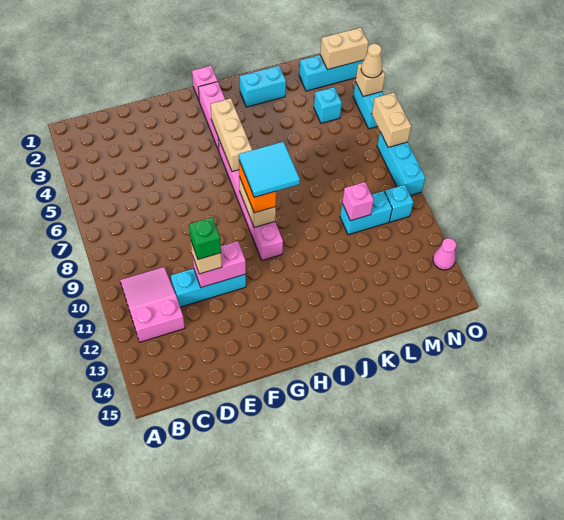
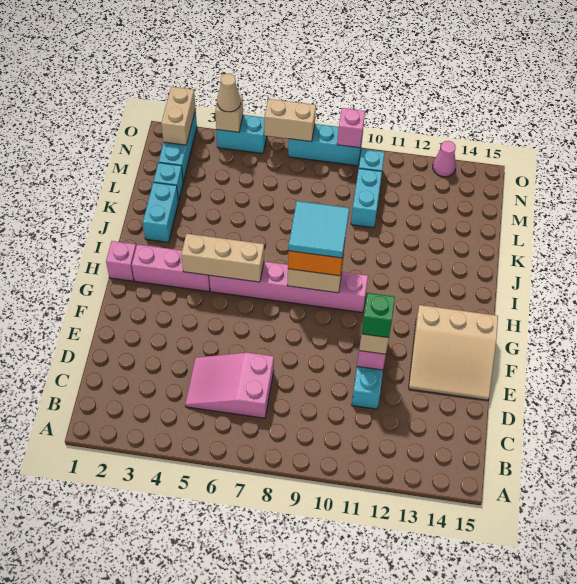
pink 2x3 slope [120,267,185,342] -> pink 2x3 slope moved to [185,353,274,418]
none -> tan 3x3 slope [409,305,498,400]
pink 1x1 brick [342,182,374,221] -> pink 1x1 brick moved to [337,108,365,148]
cyan 1x1 brick [314,87,342,123] -> cyan 1x1 brick moved to [153,163,183,202]

